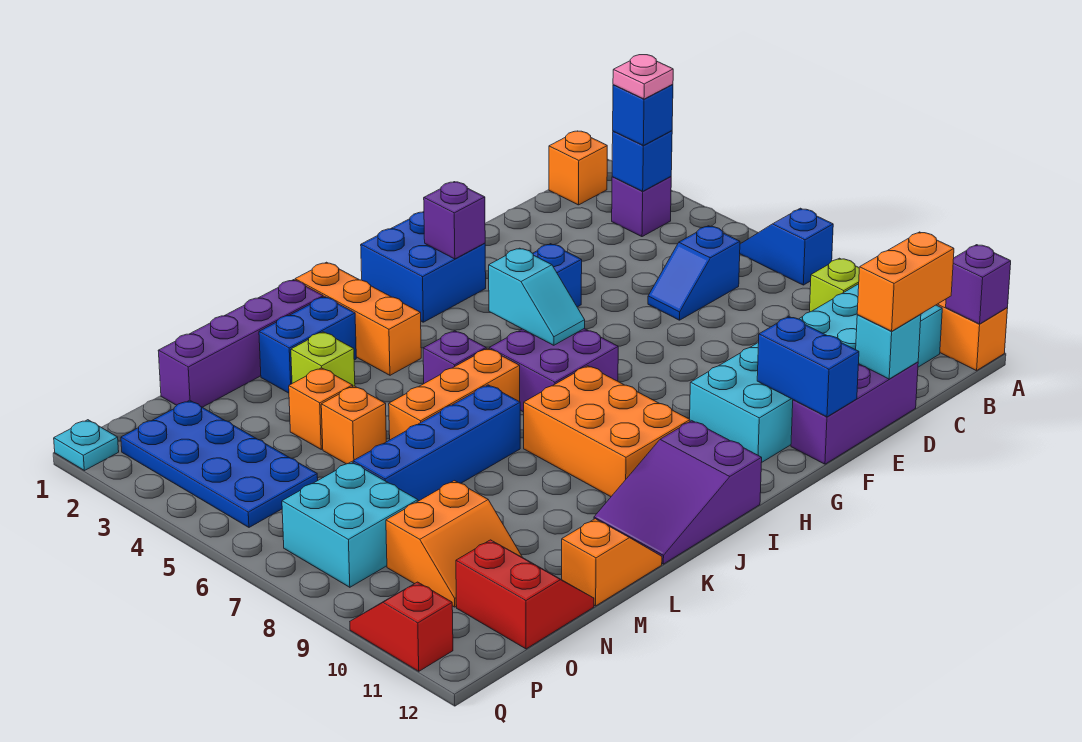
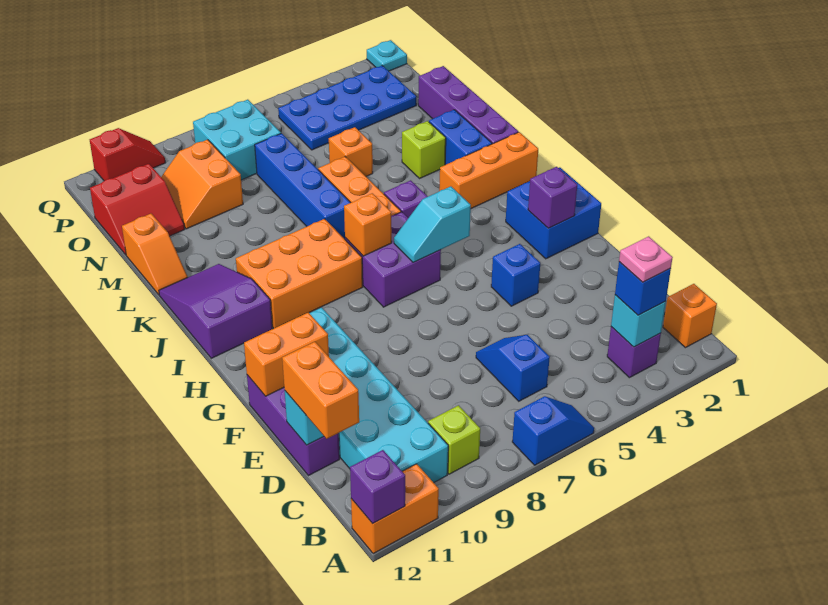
blue 1x1 brick [612,131,672,191] -> cyan 1x1 brick [611,295,666,347]
blue 1x2 brick [757,317,859,417] -> orange 1x2 brick [244,312,329,396]
orange 1x1 brick [289,368,353,449] -> orange 1x1 brick moved to [344,193,392,256]

